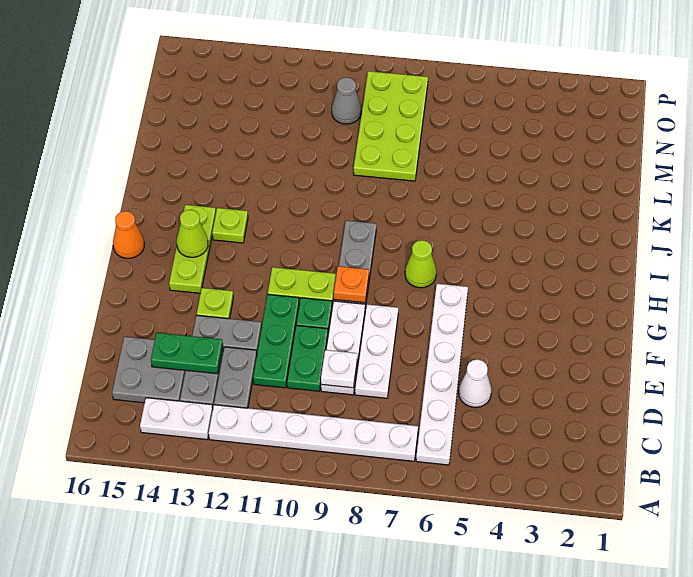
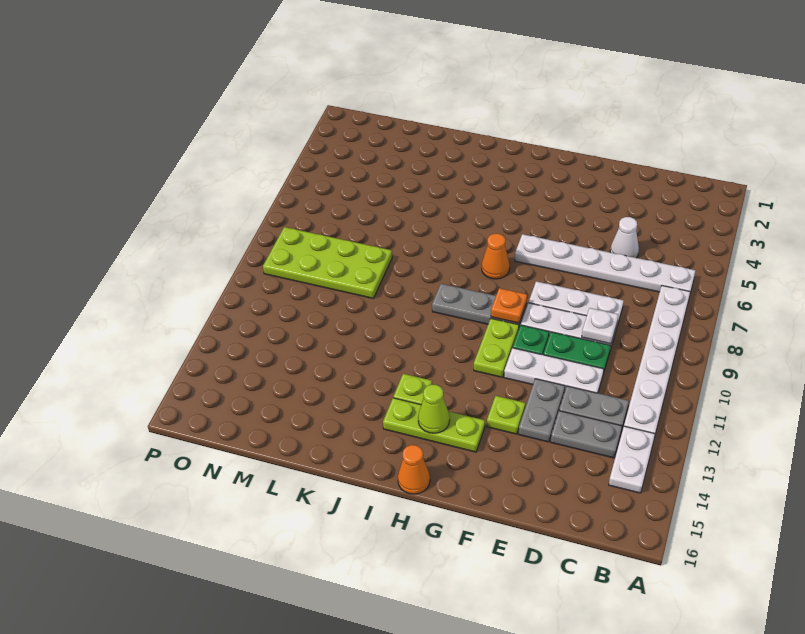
grey 2x2 plate [112,337,186,403] -> none
green 1x3 plate [253,294,299,388] -> white 1x3 plate [504,348,604,393]
green 1x2 plate [151,333,223,374] -> none
lime 1x1 cone [405,240,436,288] -> orange 1x1 cone [482,234,510,279]
grey 1x1 cone [332,77,361,124] -> none

